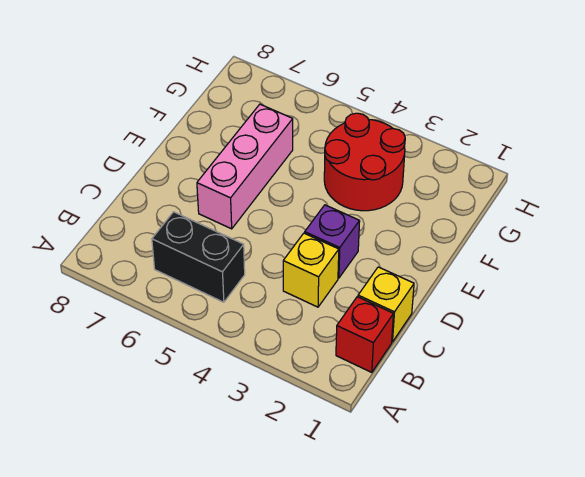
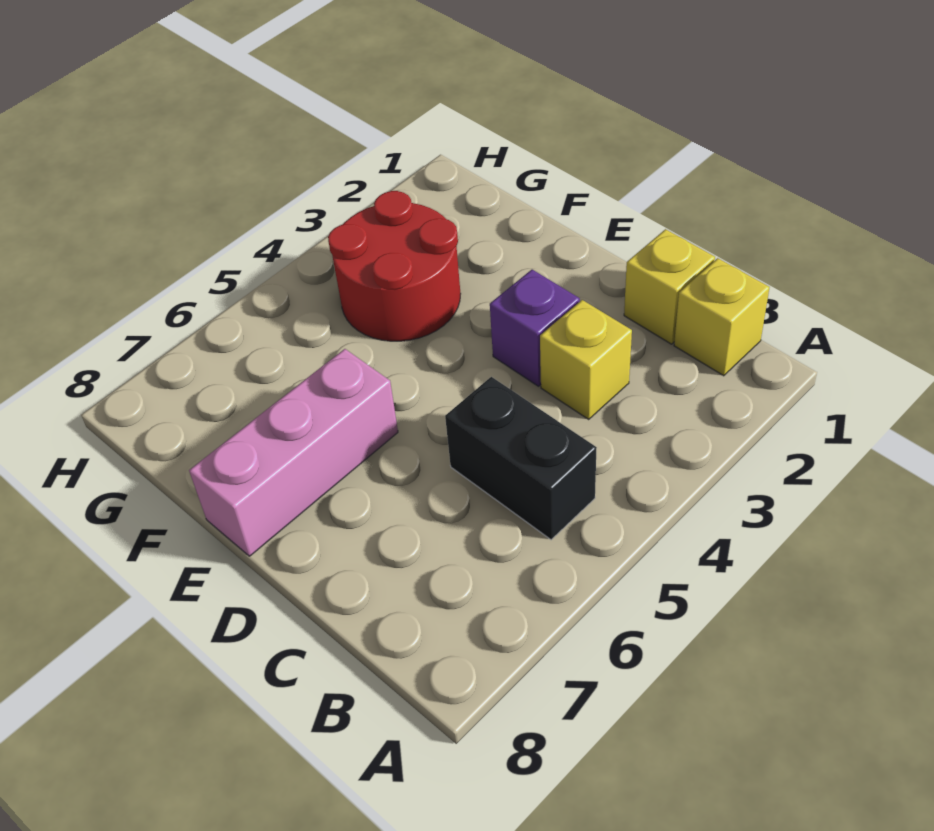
red 1x1 brick [336,297,393,372] -> yellow 1x1 brick [674,258,770,376]
black 1x2 brick [152,212,245,302] -> black 1x2 brick turned to [445,377,597,540]
pink 1x3 brick [197,104,293,229] -> pink 1x3 brick turned to [189,349,398,556]

